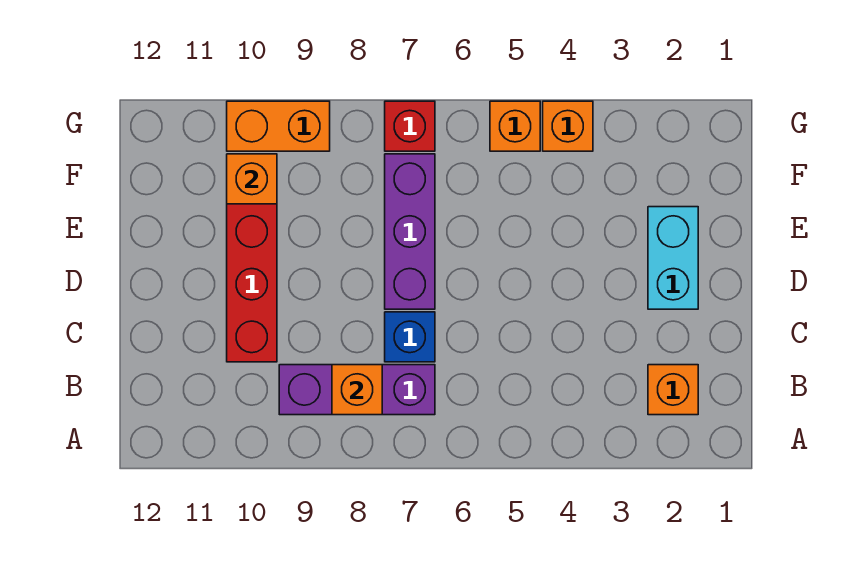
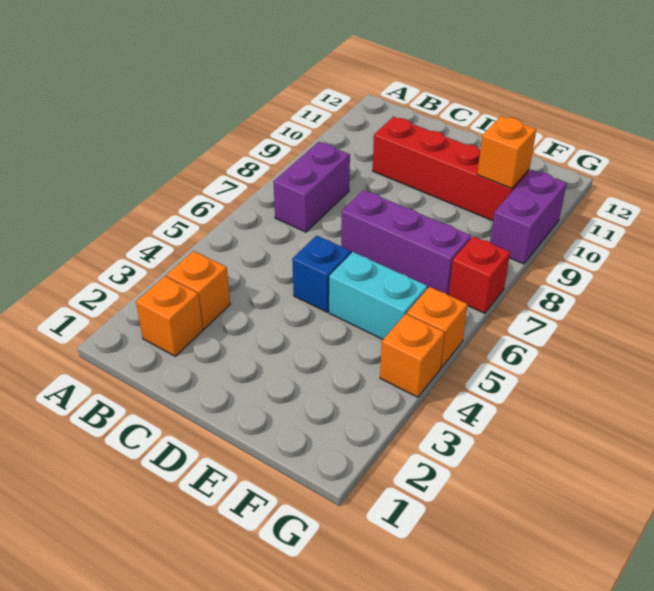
purple 1x3 brick [279,365,435,415] -> purple 1x2 brick [273,142,350,232]
orange 1x1 brick [332,365,382,415] -> orange 1x1 brick moved to [166,251,230,329]
blue 1x1 brick [385,312,435,362] -> blue 1x1 brick moved to [292,235,351,312]
cyan 1x2 brick [648,207,698,309] -> cyan 1x2 brick moved to [329,252,427,339]
orange 1x2 brick [227,101,330,151] -> purple 1x2 brick [490,170,567,264]

